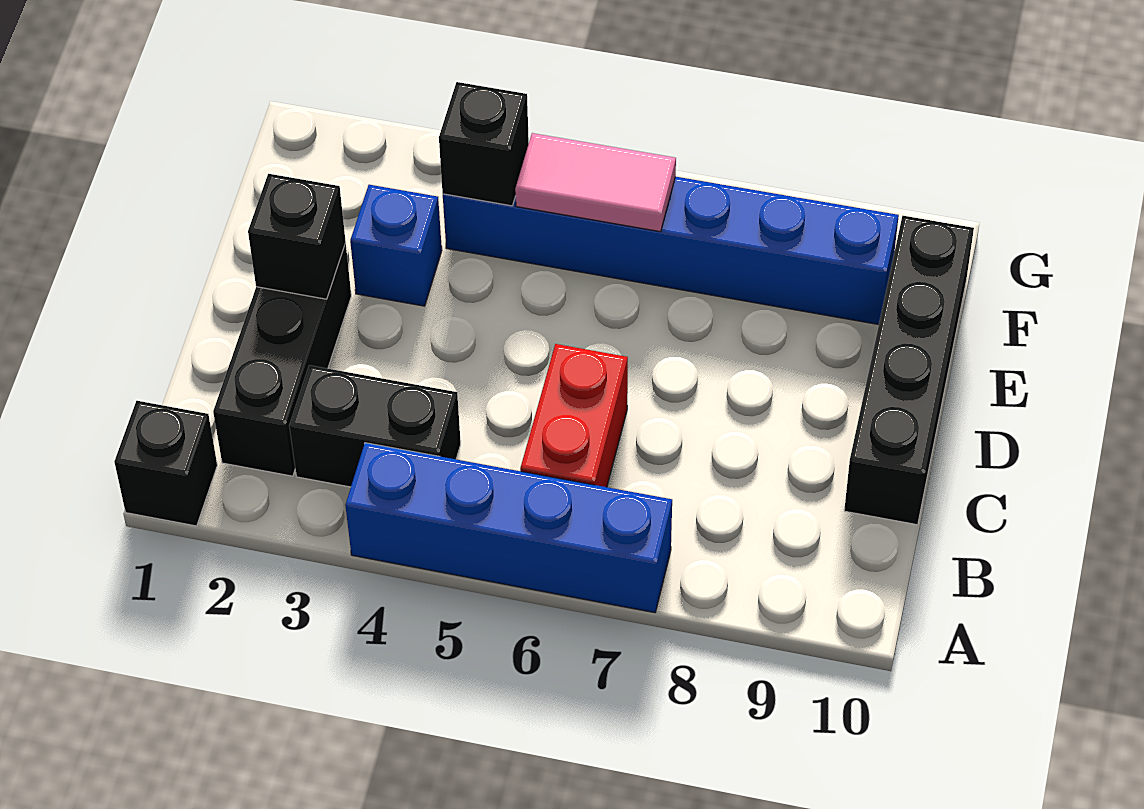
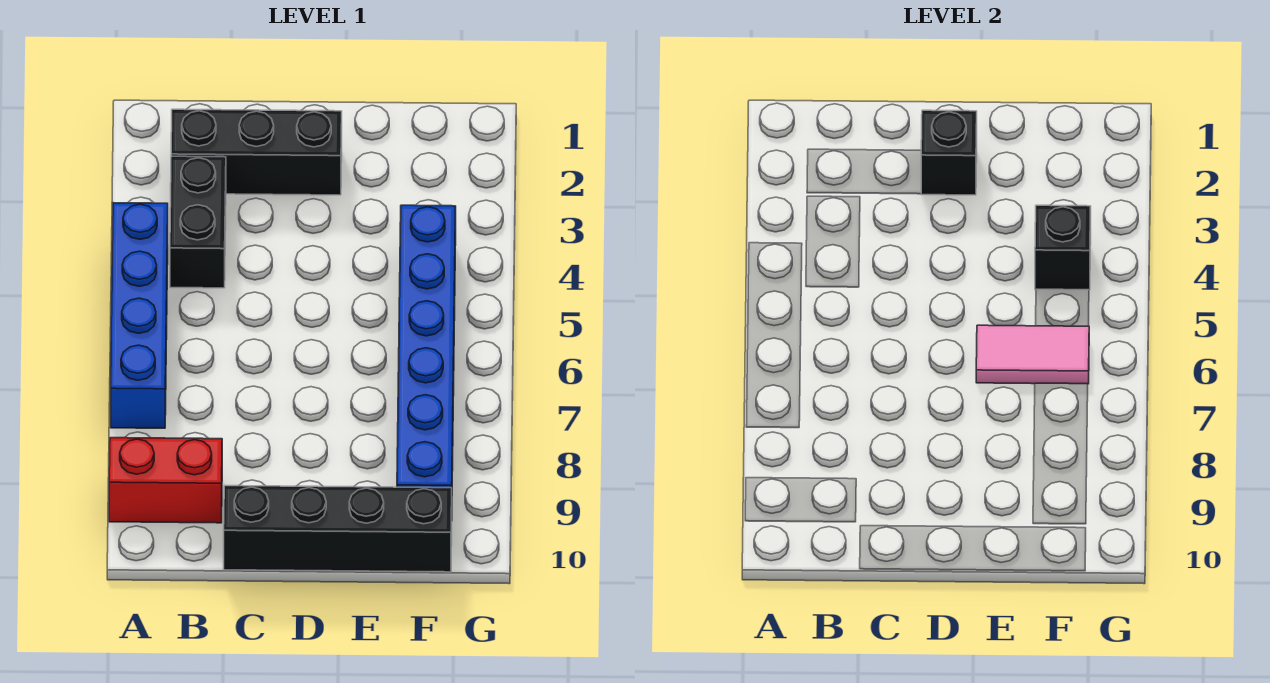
black 1x1 brick [114,401,217,526] -> none
red 1x2 brick [520,344,628,487] -> red 1x2 brick moved to [109,438,222,523]
blue 1x1 brick [350,185,442,306] -> none
pink 1x2 tile [515,133,676,232] -> pink 1x2 tile turned to [976,325,1089,384]

